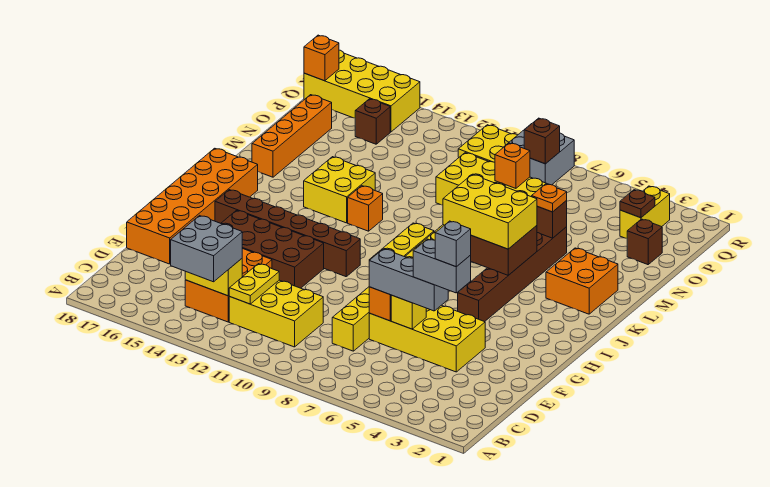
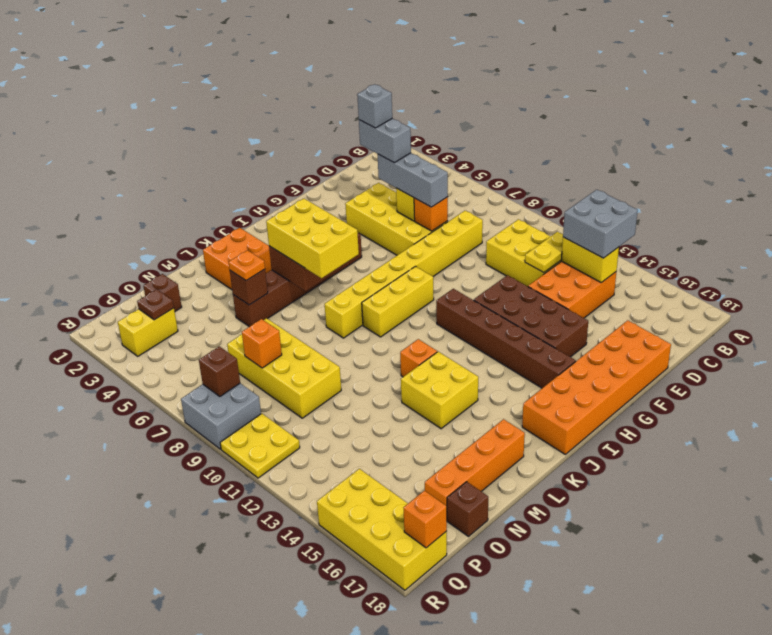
brown 1x1 brick [355,99,390,144] -> brown 1x1 brick moved to [447,482,488,537]

